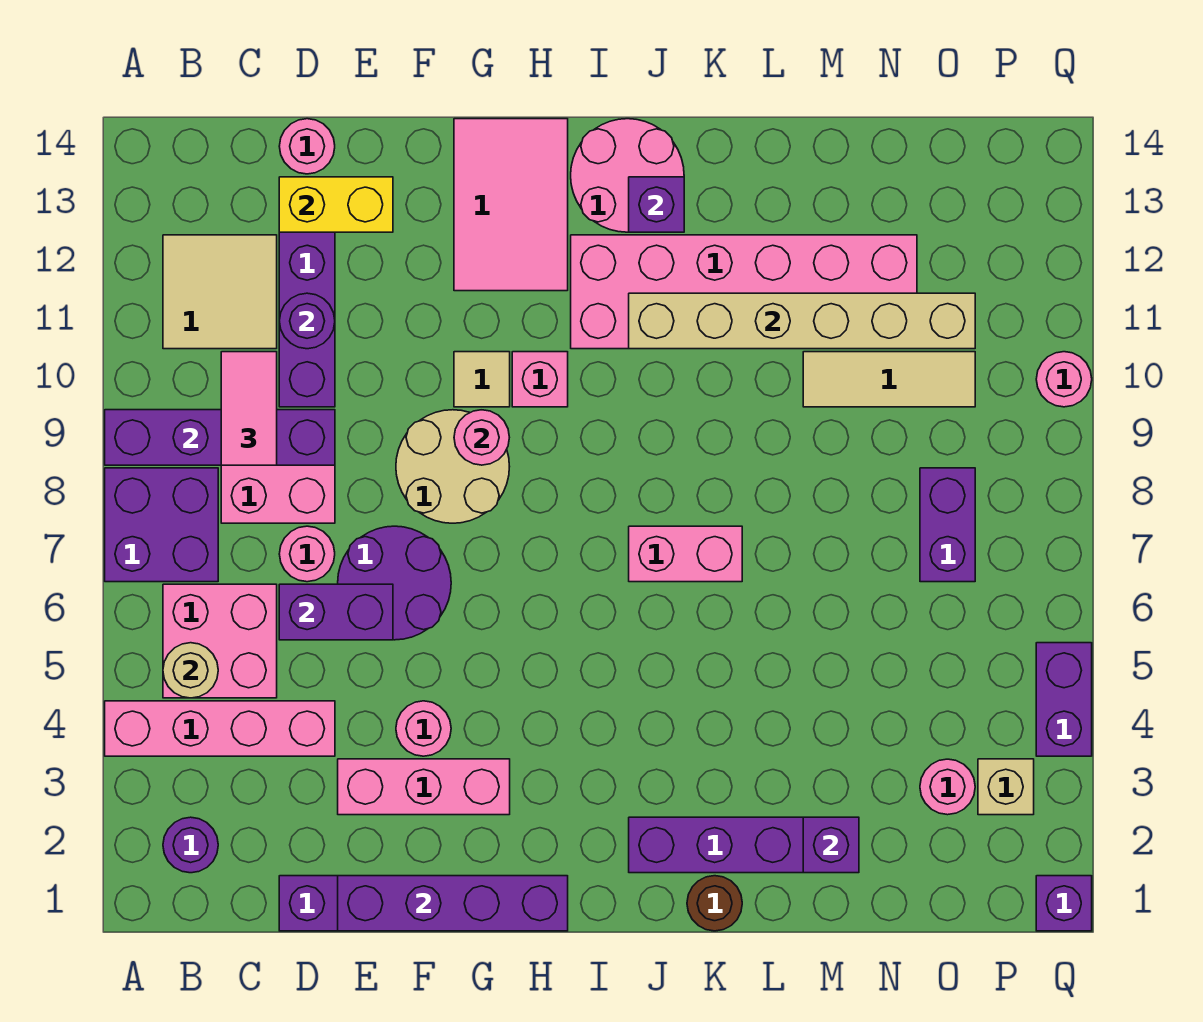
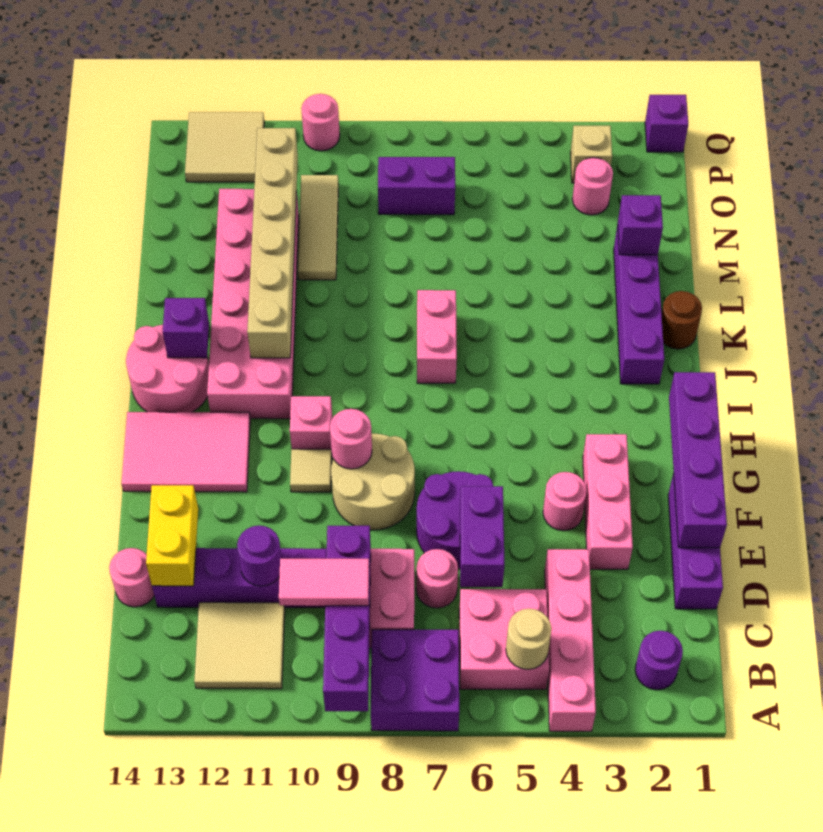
none -> tan 2x2 tile [185,112,264,182]
purple 1x2 brick [1036,643,1092,756] -> none

